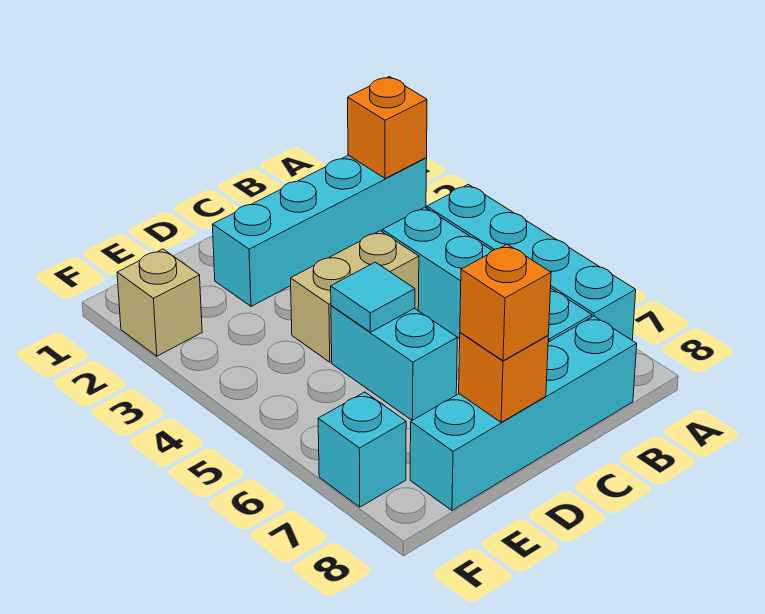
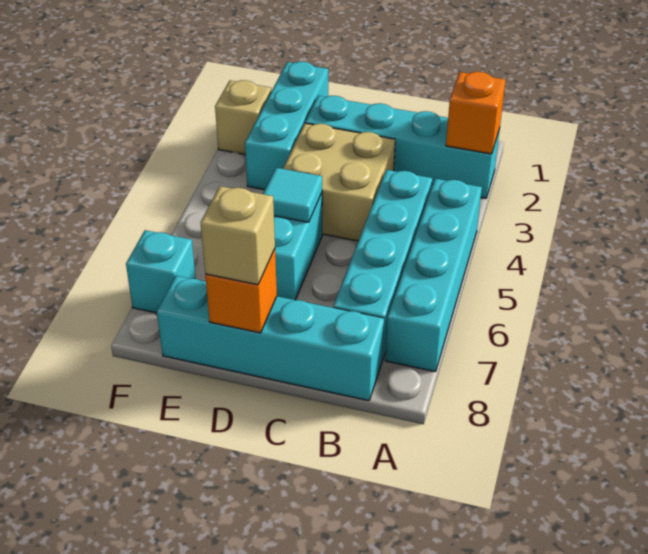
tan 1x2 brick [291,231,419,362] -> tan 2x2 brick [283,123,395,241]
orange 1x1 brick [460,244,551,361] -> tan 1x1 brick [201,186,275,285]
none -> cyan 1x3 brick [245,62,328,190]

